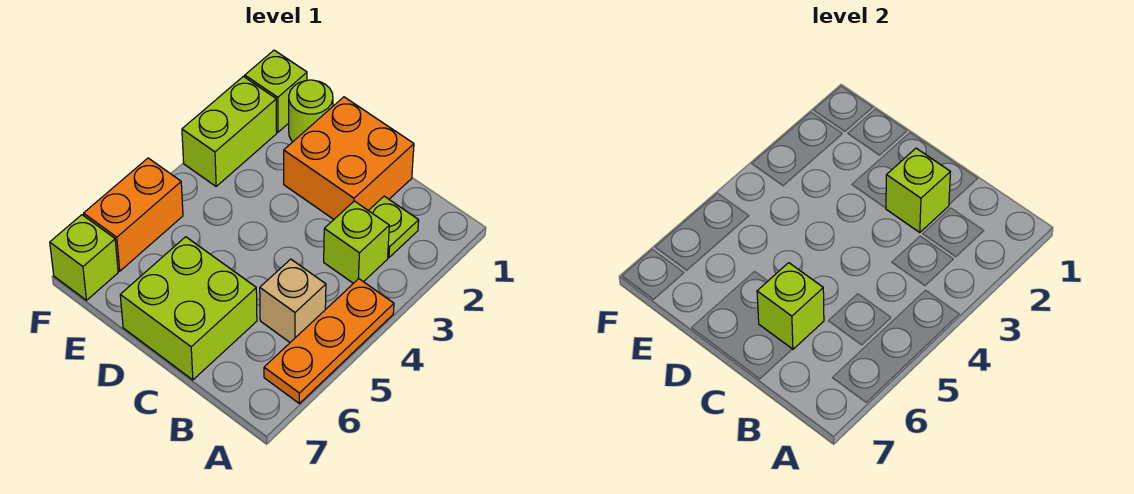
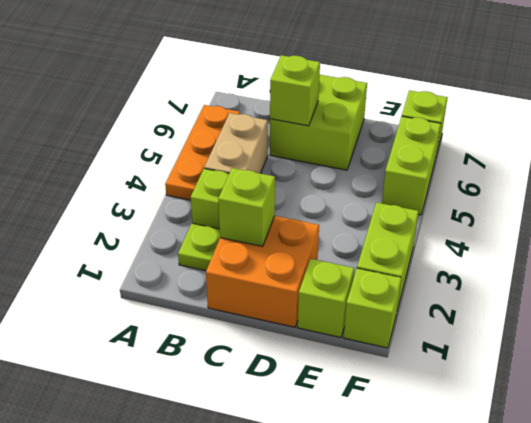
tan 1x1 brick [260,259,326,342] -> tan 1x2 brick [204,113,268,173]
lime 1x1 round brick [289,80,333,142] -> lime 1x1 brick [298,259,354,338]
orange 1x2 brick [84,158,183,271] -> lime 1x2 brick [382,116,441,215]

